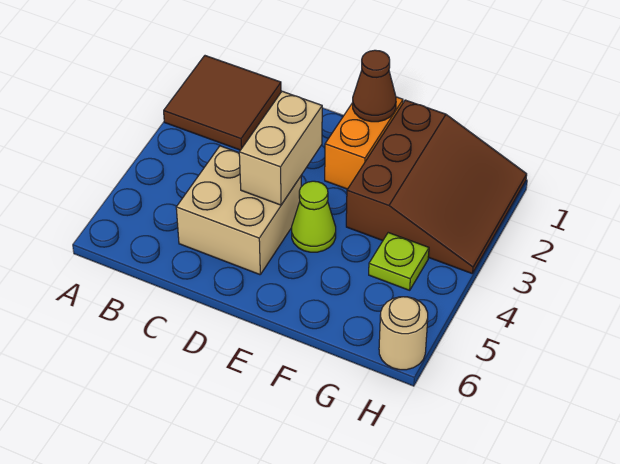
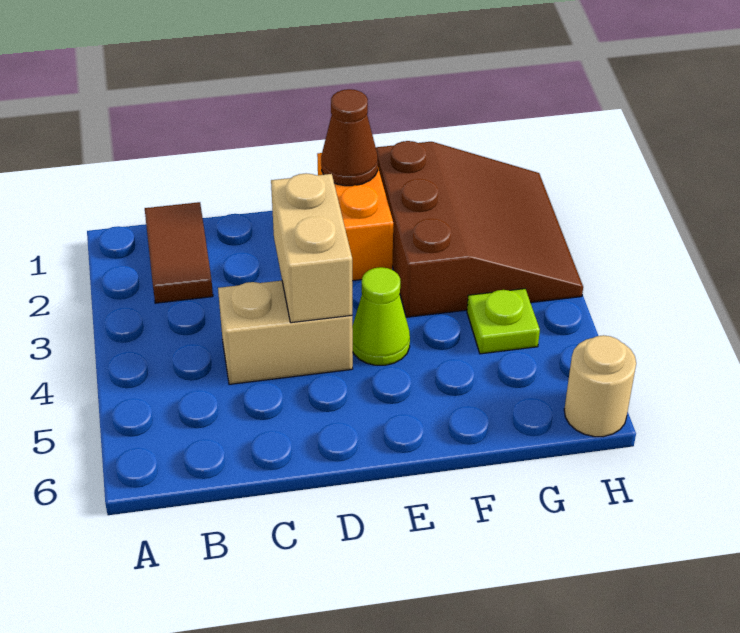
brown 2x2 tile [164,56,281,150] -> brown 1x2 tile [145,202,213,303]
tan 2x2 brick [176,146,301,275] -> tan 1x2 brick [218,281,353,384]

